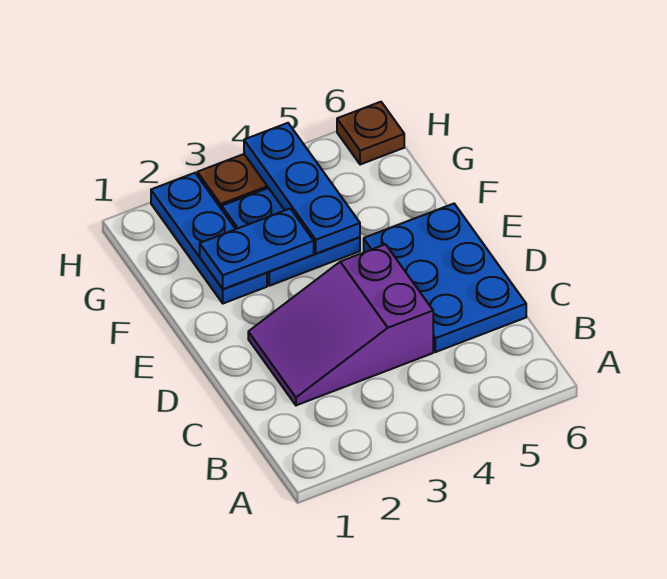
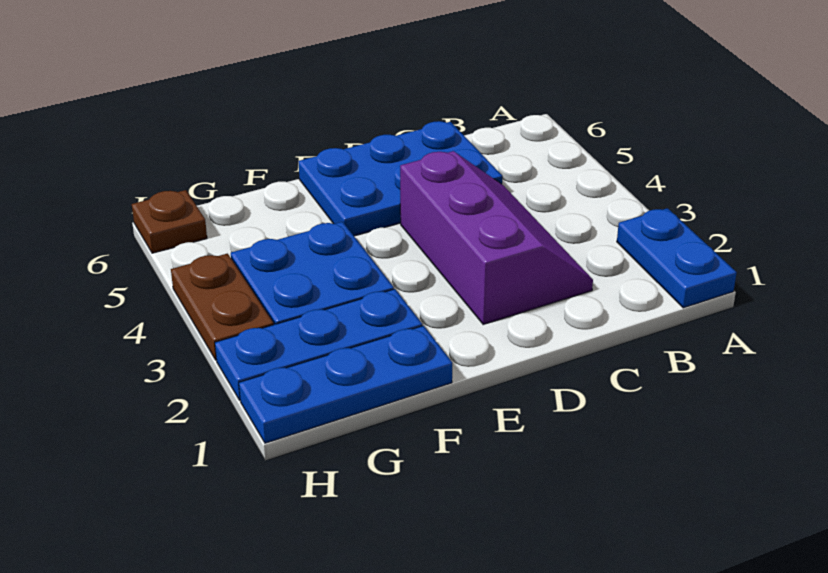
purple 2x3 slope [248,244,433,405] -> purple 2x3 slope turned to [400,151,593,324]
blue 1x2 plate [200,209,314,289] -> blue 1x2 plate moved to [617,208,737,308]
blue 1x3 plate [244,123,360,254] -> blue 1x3 plate moved to [239,326,452,443]

